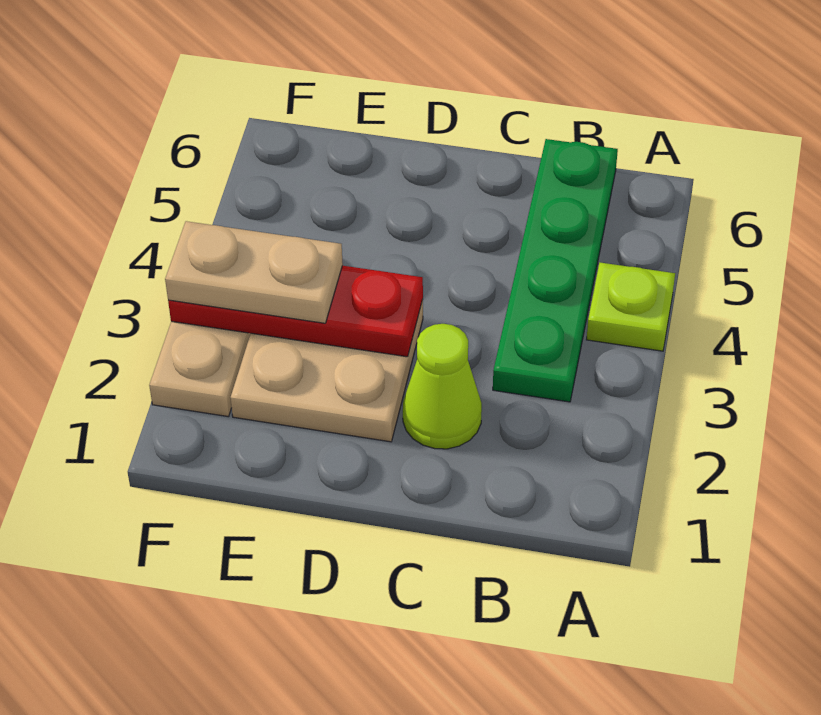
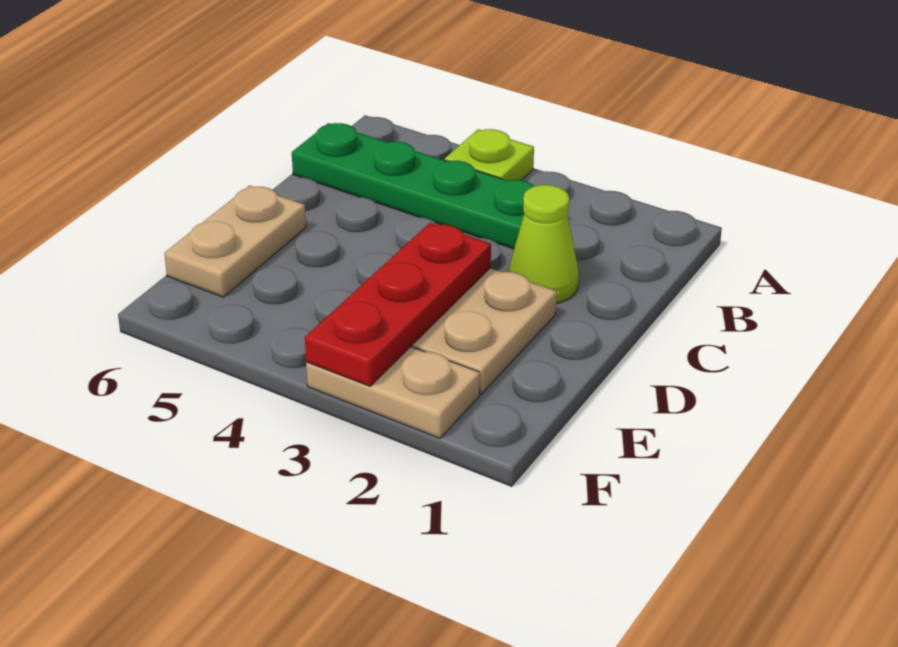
tan 1x2 plate [165,221,343,323] -> tan 1x2 plate moved to [164,186,306,297]

